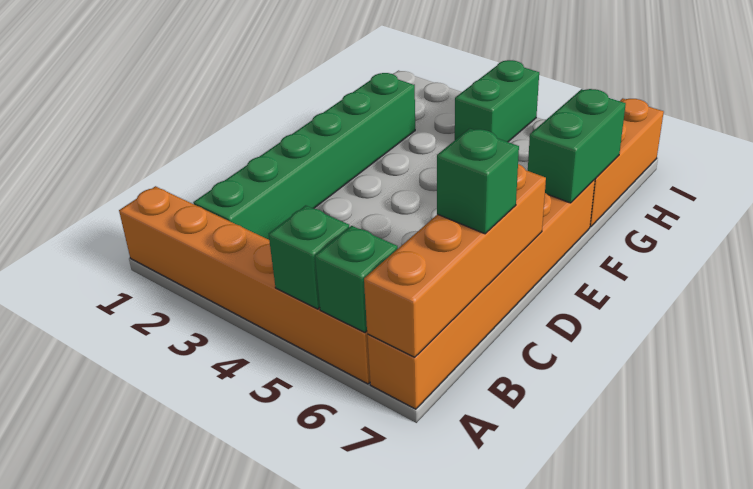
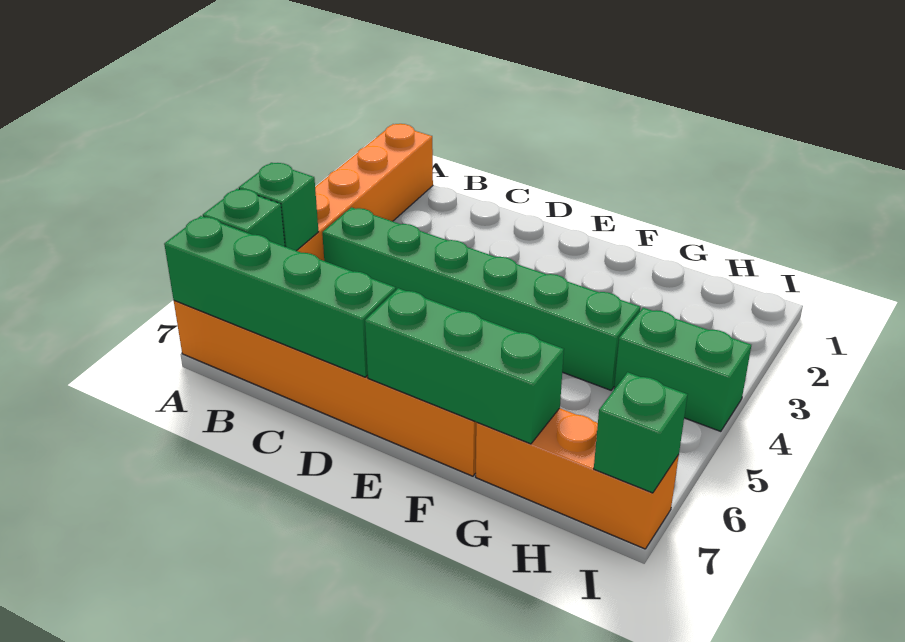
orange 1x4 brick [364,164,546,357] -> green 1x4 brick [164,216,396,377]
green 1x6 brick [193,73,415,240] -> green 1x6 brick moved to [322,207,640,390]
green 1x1 brick [437,129,519,234] -> green 1x1 brick moved to [594,372,688,493]
green 1x2 brick [528,89,626,203] -> green 1x3 brick [365,288,564,444]

